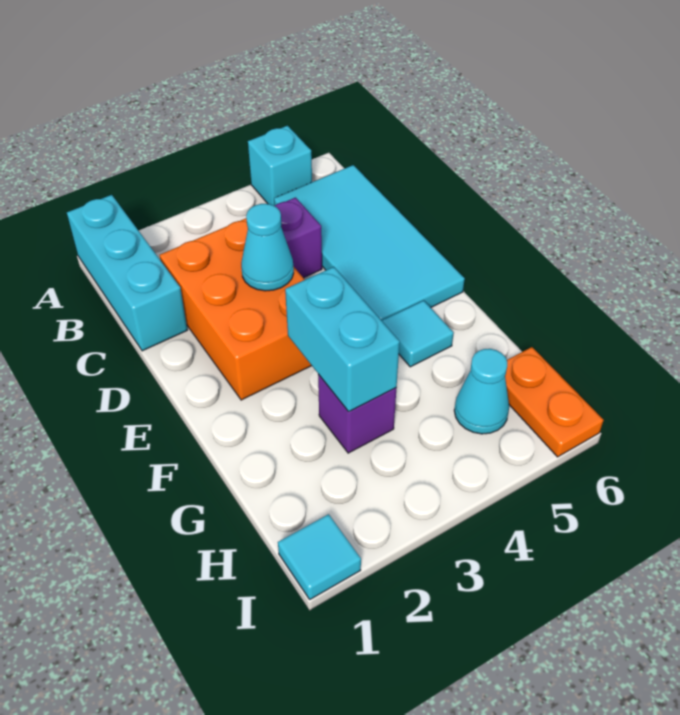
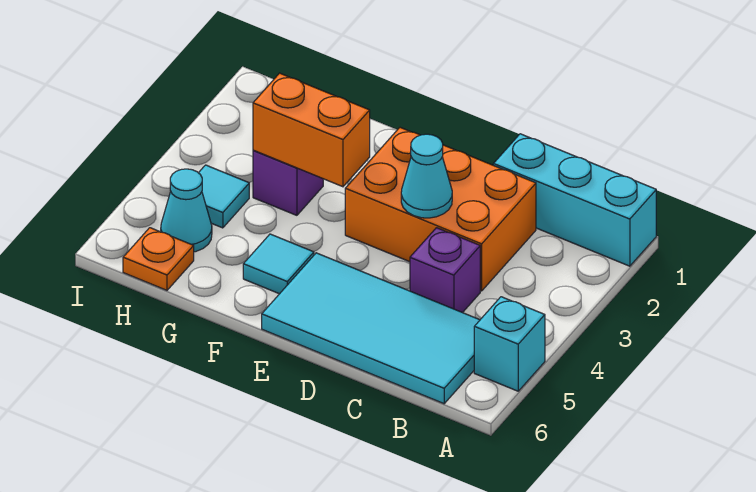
cyan 1x2 brick [285,267,400,412] -> orange 1x2 brick [253,73,370,187]
orange 1x2 plate [505,347,604,457] -> orange 1x1 plate [123,228,194,290]
cyan 1x1 tile [278,514,361,599] -> cyan 1x1 tile moved to [199,165,249,228]

